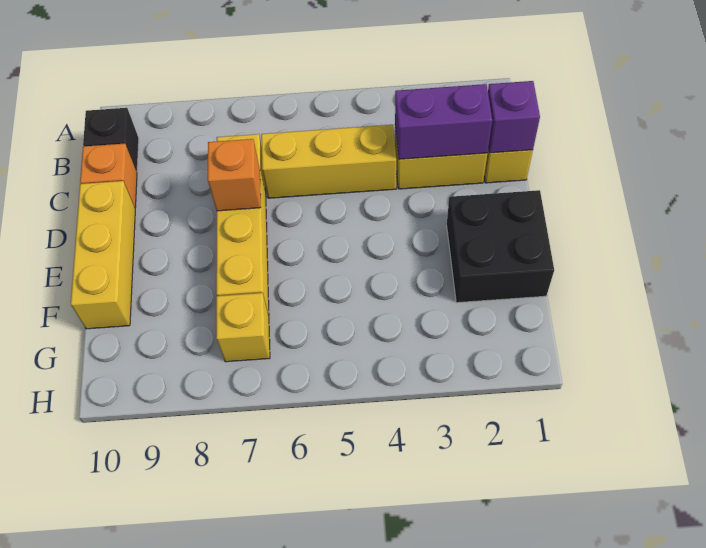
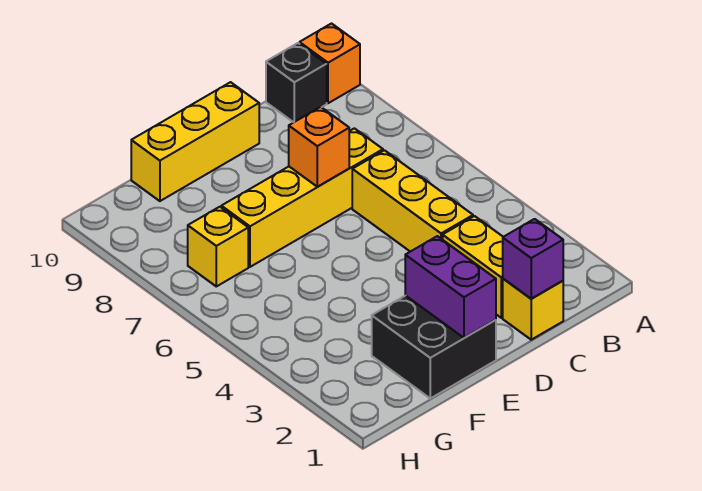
purple 1x2 brick [395,84,492,159] -> purple 1x2 brick moved to [405,236,496,338]
orange 1x1 brick [80,144,137,207] -> orange 1x1 brick moved to [300,24,360,103]

